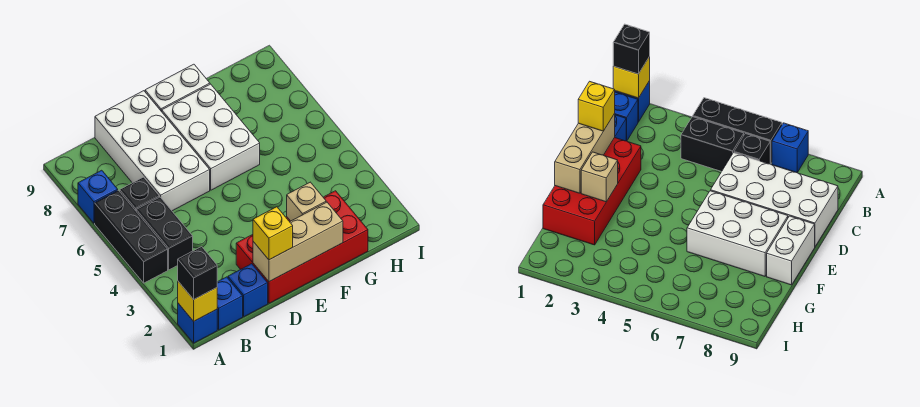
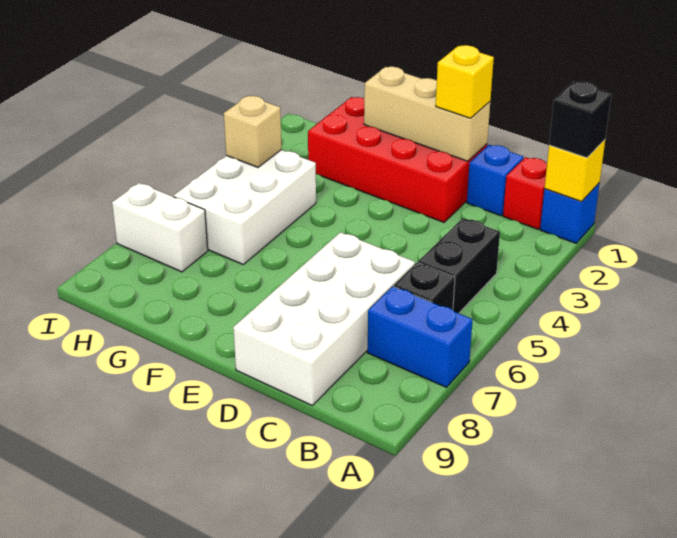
black 1x3 brick [95,190,168,283] -> none
blue 1x1 brick [78,170,118,223] -> blue 1x2 brick [367,286,473,387]
blue 1x1 brick [217,277,243,330] -> red 1x1 brick [503,157,547,229]
white 2x3 brick [162,84,260,190] -> white 2x3 brick moved to [174,150,316,264]
white 1x2 brick [145,64,210,112] -> white 1x2 brick moved to [112,183,208,272]
tan 1x1 brick [287,182,326,221] -> tan 1x1 brick moved to [224,96,281,167]

